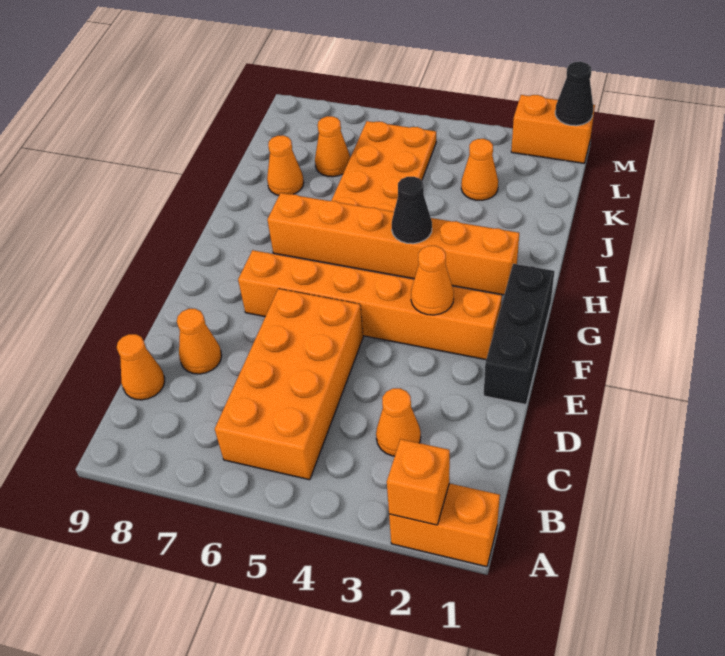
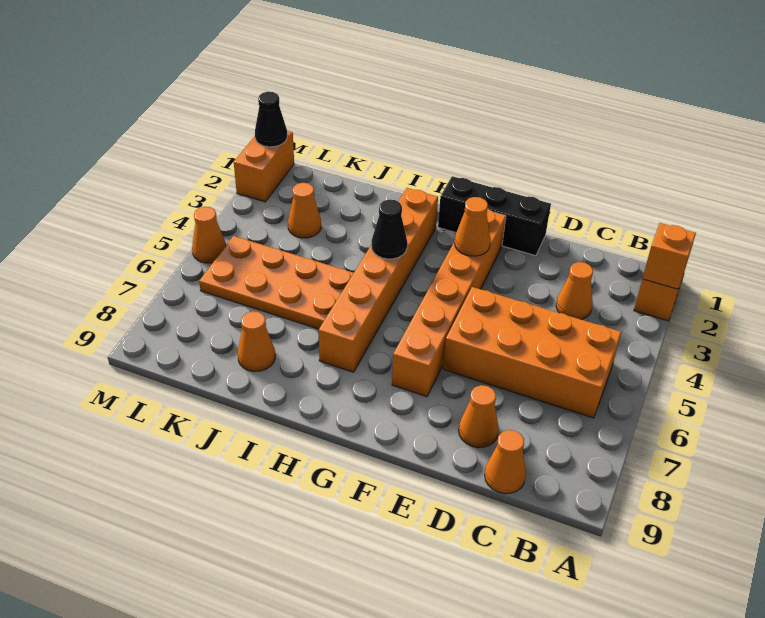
orange 1x1 cone [315,116,350,177] -> orange 1x1 cone moved to [192,207,226,263]

